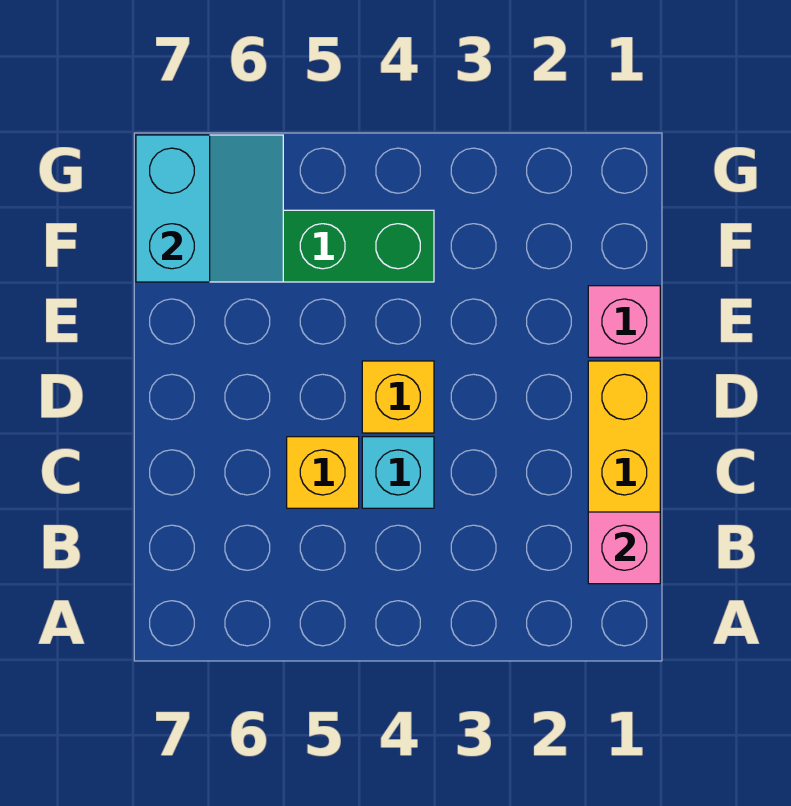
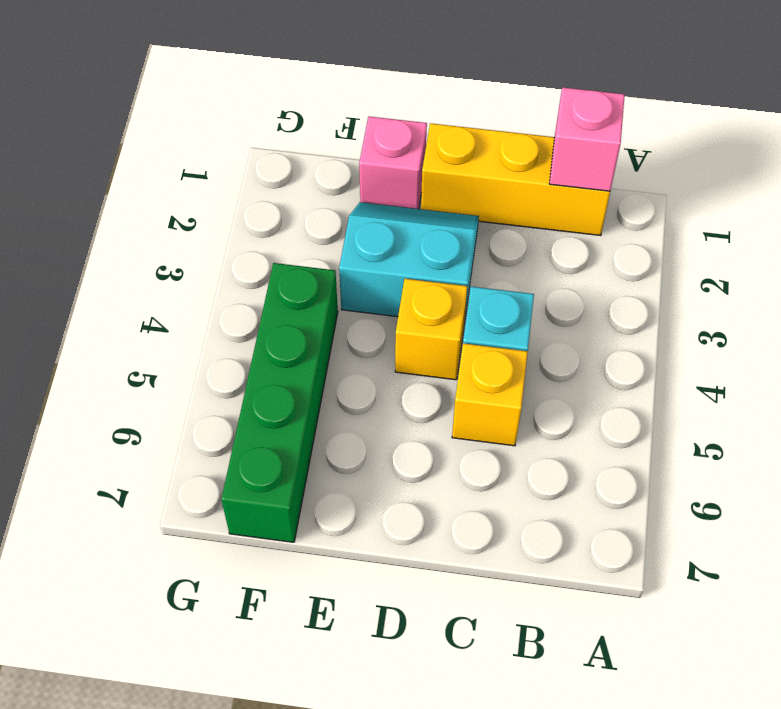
cyan 2x2 slope [136,135,283,282] -> cyan 2x2 slope moved to [339,202,479,323]

